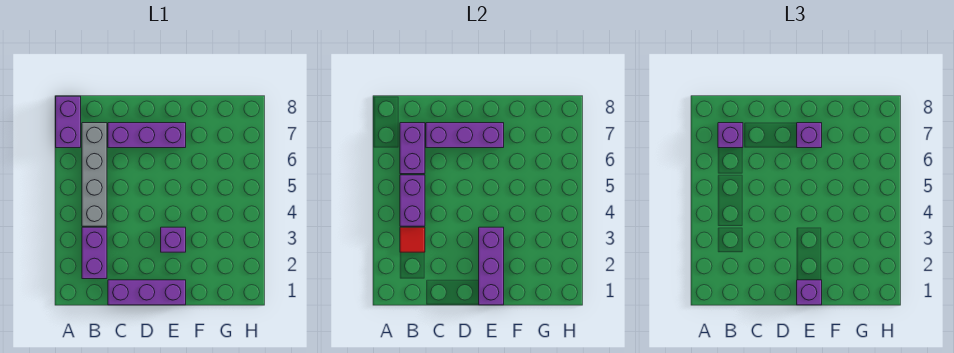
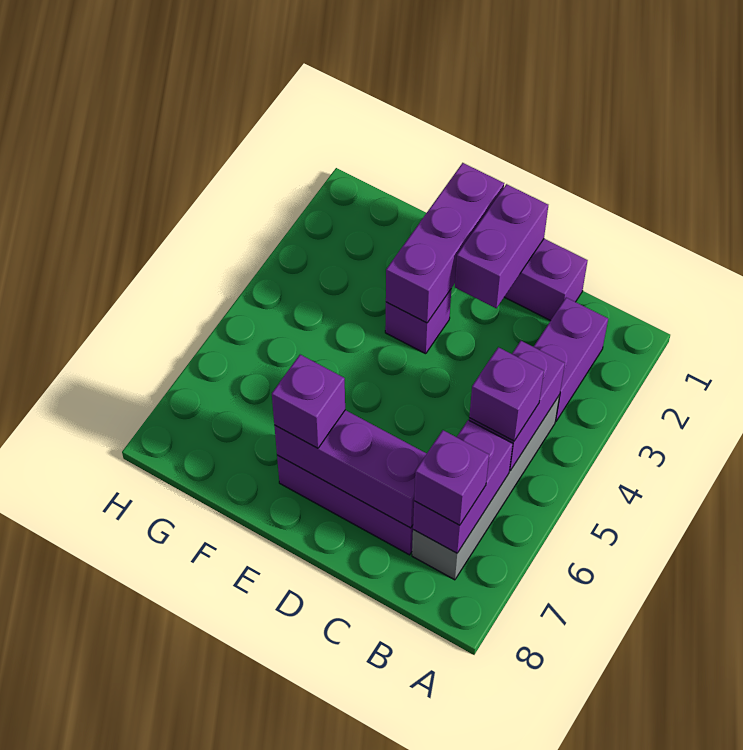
purple 1x2 brick [56,96,81,148] -> purple 1x2 brick moved to [455,184,548,308]
red 1x1 tile [400,227,425,252] -> none
purple 1x1 brick [797,280,822,305] -> purple 1x1 brick moved to [469,347,544,441]

